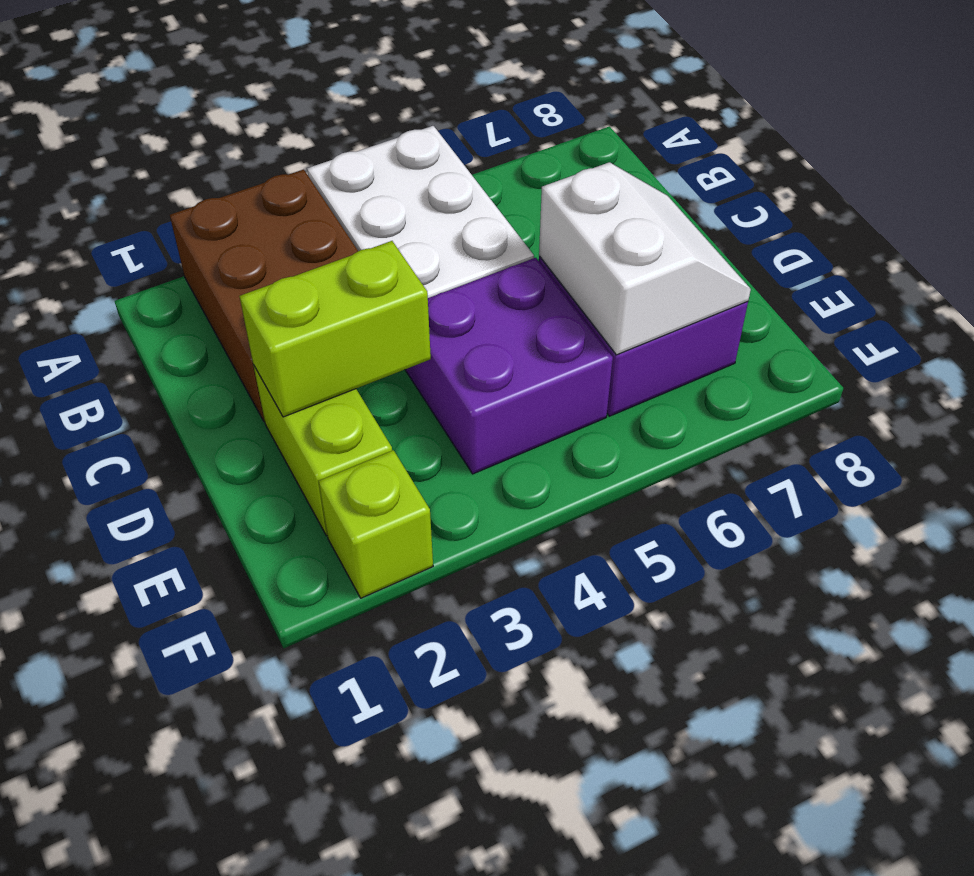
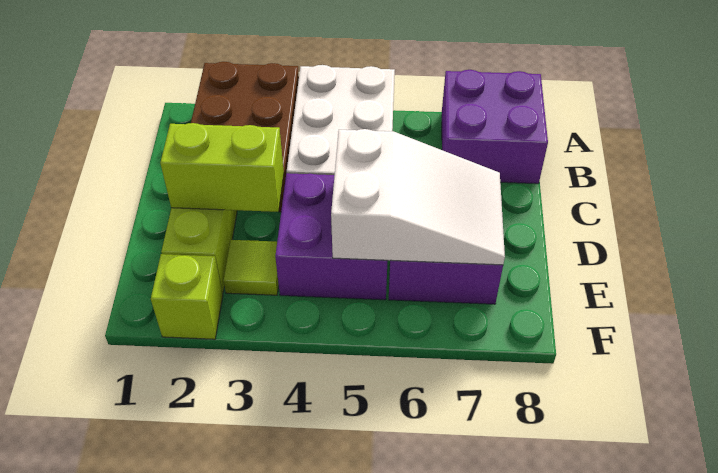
none -> purple 2x2 brick [442,70,548,184]
white 2x2 slope [539,162,751,355] -> white 2x3 slope [331,129,505,265]
none -> lime 1x1 tile [224,240,279,295]

